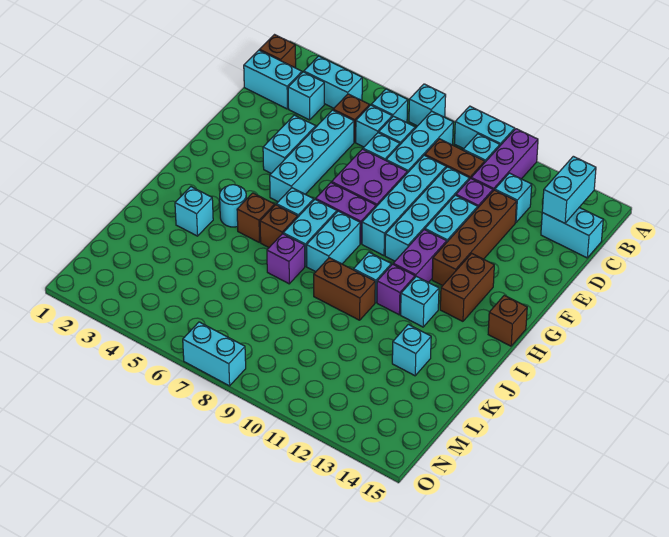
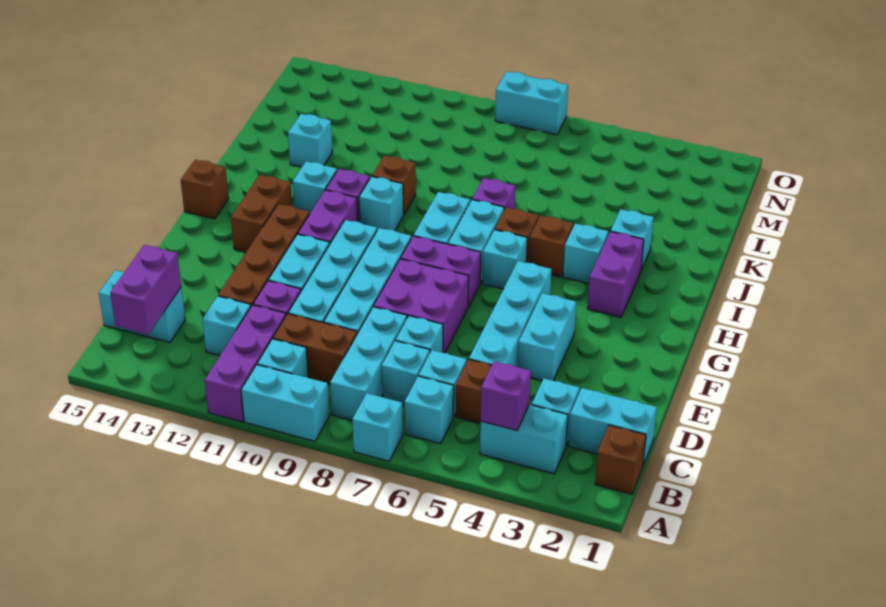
none -> purple 1x1 brick [481,361,531,430]
cyan 1x2 brick [542,156,596,223] -> purple 1x2 brick [110,245,181,334]
none -> purple 1x2 brick [587,232,644,317]
cyan 1x1 round brick [220,185,246,227] -> cyan 1x1 brick [563,223,608,283]
brown 1x2 brick [314,258,375,320] -> brown 1x1 brick [372,156,416,214]

